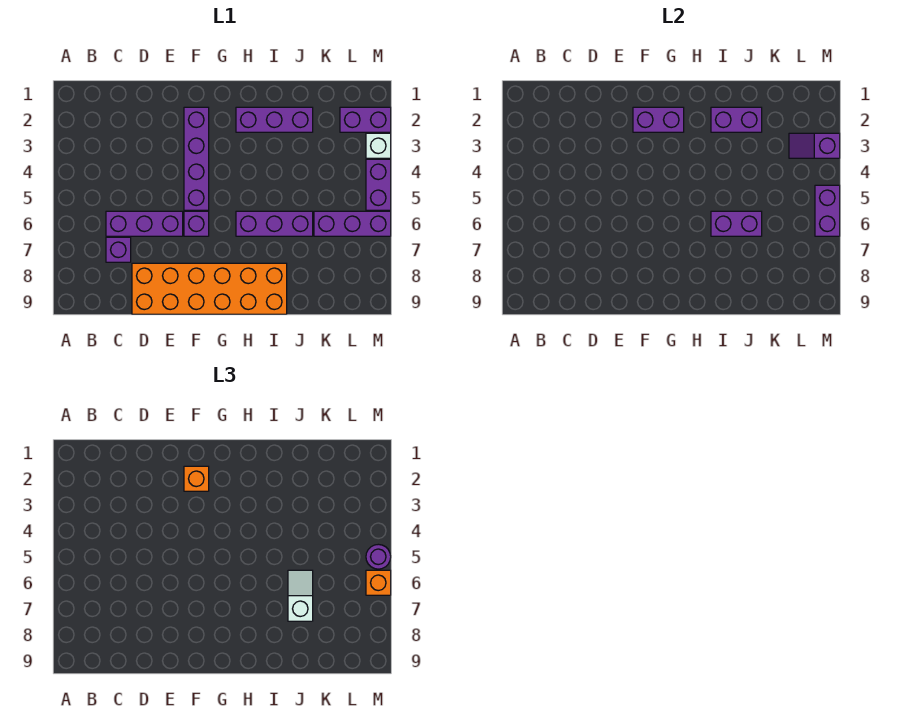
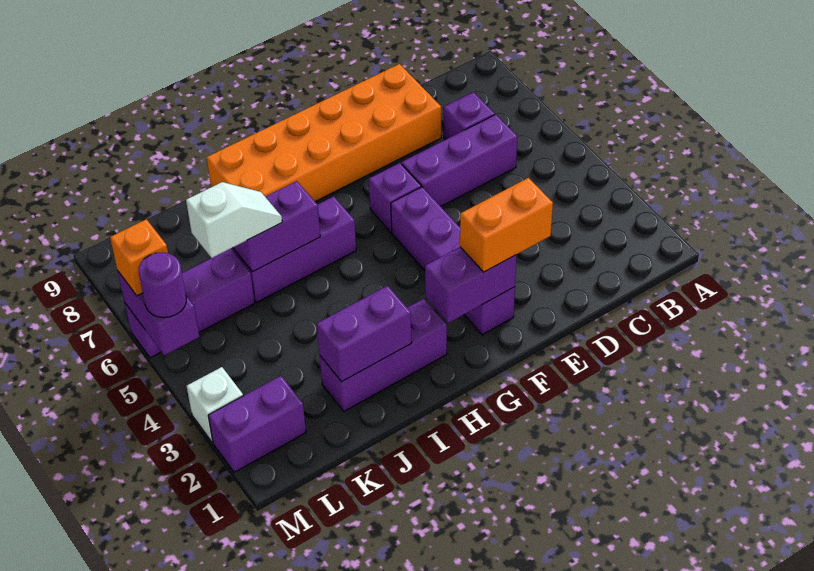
orange 1x1 brick [184,466,209,491] -> orange 1x2 brick [460,178,553,272]
white 1x2 slope [288,570,313,621] -> white 1x2 slope turned to [186,182,282,258]
purple 1x2 slope [789,133,840,158] -> none
purple 1x2 brick [366,159,391,210] -> none

